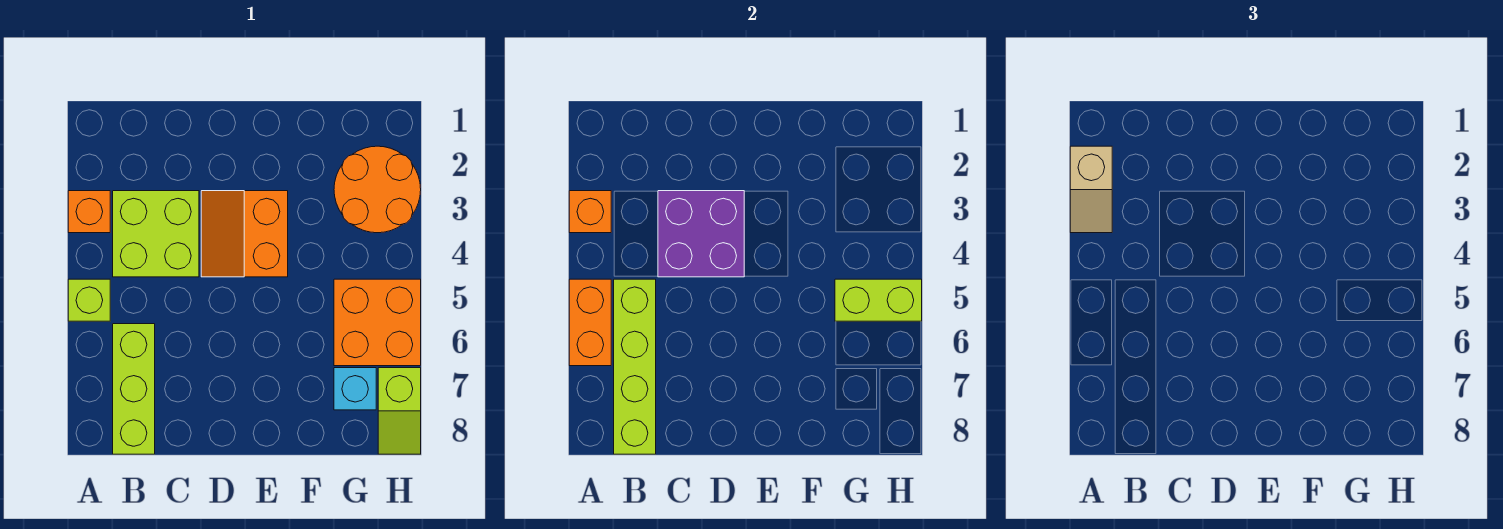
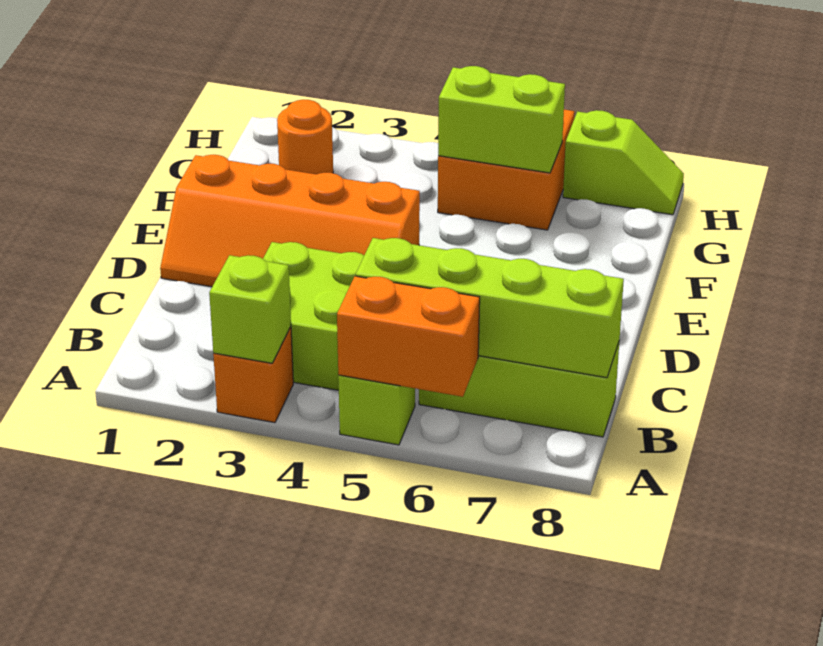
tan 1x2 slope [1070,146,1112,233] -> none
orange 1x1 brick [569,191,611,233] -> lime 1x1 brick [209,255,291,363]
purple 2x2 brick [658,191,744,277] -> none
orange 2x2 slope [201,191,288,277] -> orange 2x4 slope [160,155,420,287]
orange 2x2 round brick [334,146,421,233] -> orange 1x1 round brick [277,100,333,174]
lime 1x2 brick [835,279,922,321] -> lime 1x2 brick turned to [438,66,565,173]
cyan 1x1 brick [334,368,376,410] -> none

